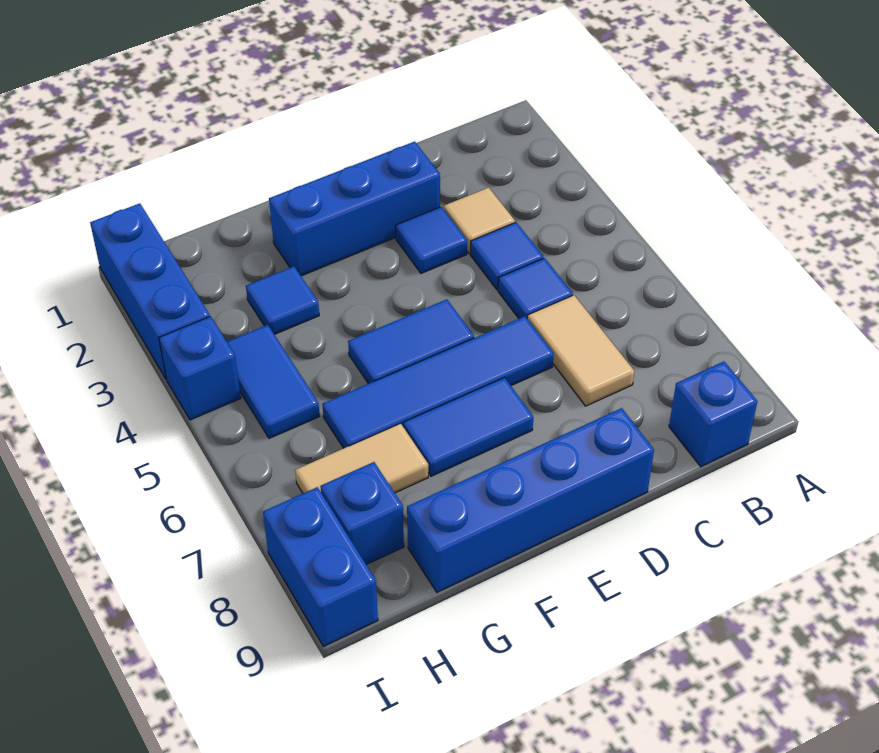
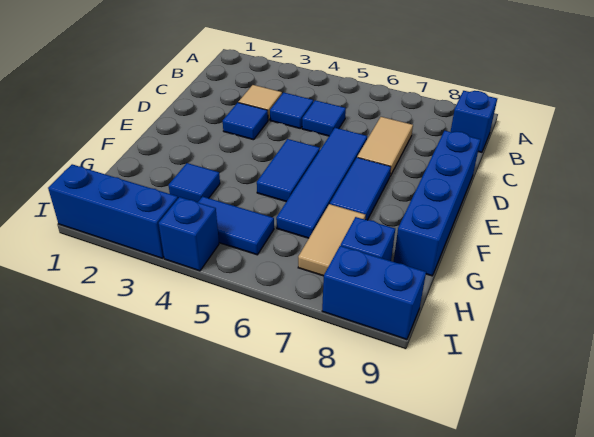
tan 1x2 tile [527,295,634,406] -> tan 1x2 tile turned to [357,117,413,176]
blue 1x3 brick [269,141,440,276] -> none

